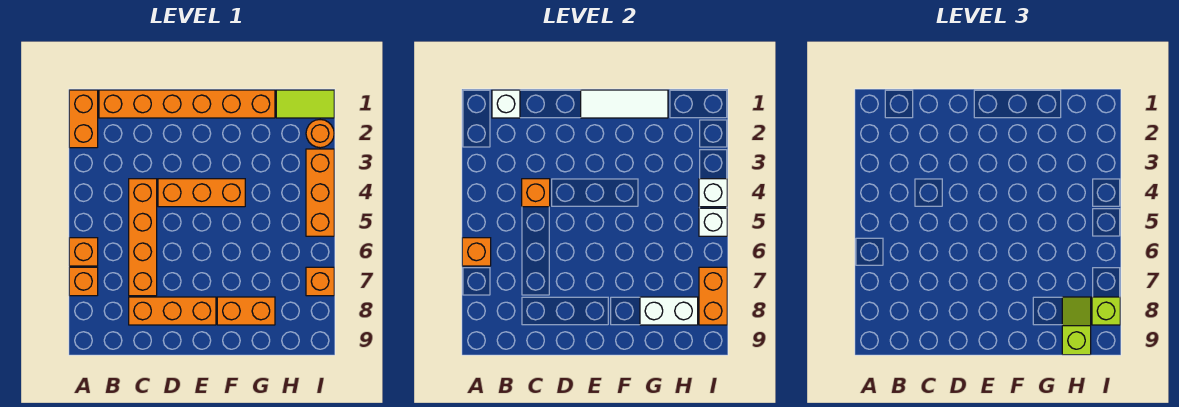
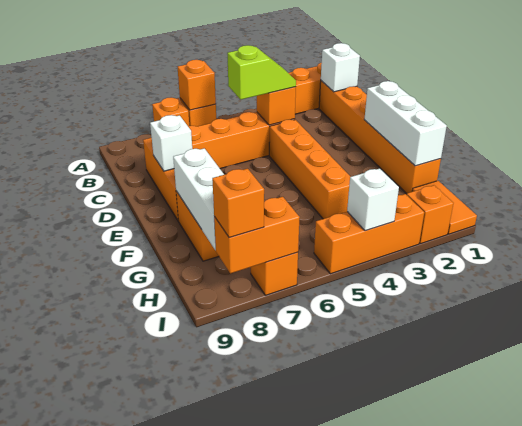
orange 1x3 brick [158,179,245,207] -> orange 1x4 brick [269,119,351,219]
white 1x3 tile [581,90,668,118] -> white 1x3 brick [364,81,447,166]
white 1x2 brick [640,297,698,325] -> white 1x3 brick [173,148,224,250]
lime 1x2 tile [276,90,334,118] -> orange 1x2 tile [412,181,477,234]
lime 1x2 slope [1062,297,1091,355] -> lime 1x2 slope moved to [227,45,296,99]
orange 1x1 round brick [306,120,334,148] -> orange 1x1 brick [407,185,453,244]
white 1x1 brick [699,208,727,236] -> white 1x1 brick moved to [150,115,192,171]
lime 1x1 brick [1092,297,1120,325] -> orange 1x1 brick [212,169,264,238]

